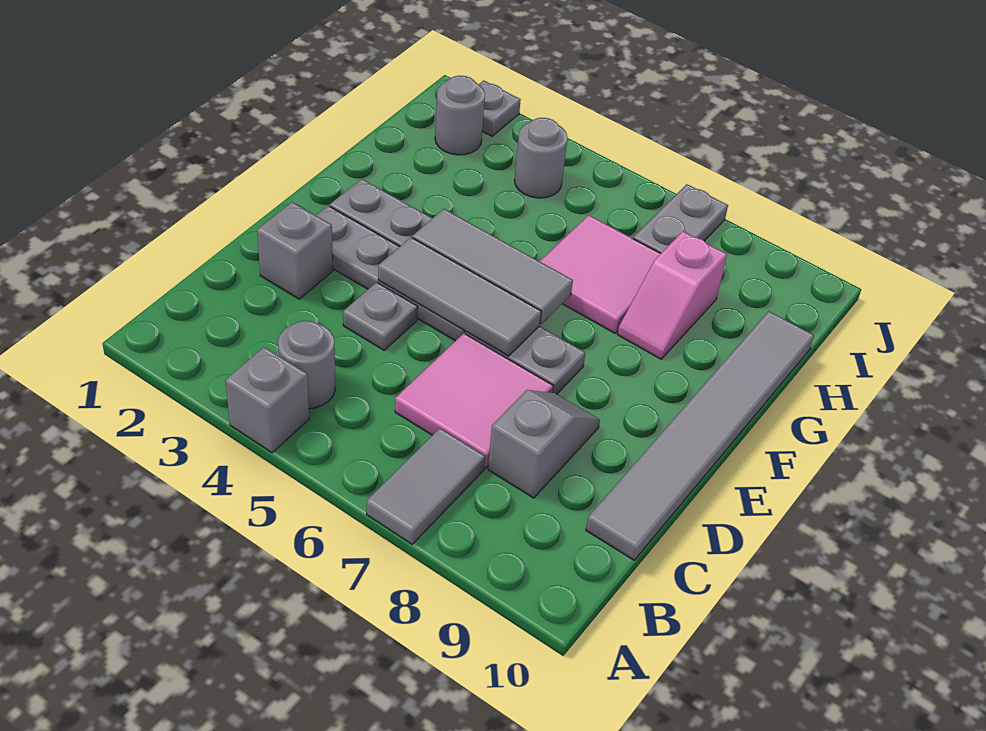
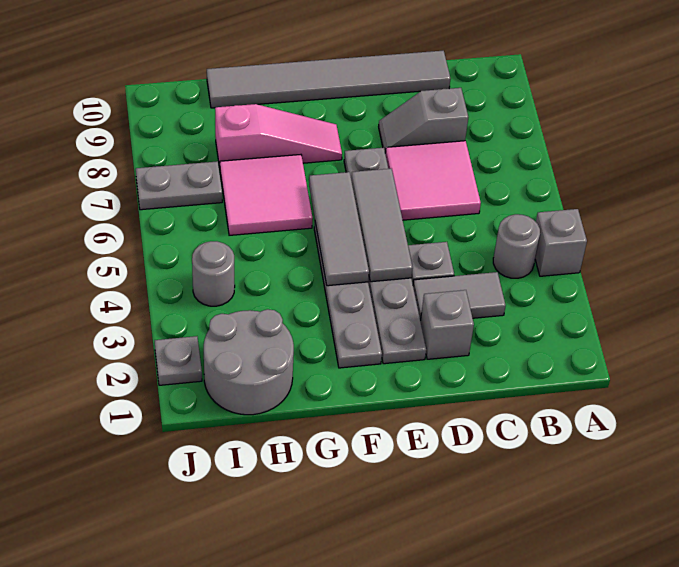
grey 1x2 tile [367,428,485,544] -> grey 1x2 tile moved to [413,272,506,320]
pink 1x2 slope [617,231,727,359] -> pink 1x3 slope [215,104,342,168]
grey 1x1 round brick [435,76,485,155] -> grey 2x2 round brick [204,309,294,415]

